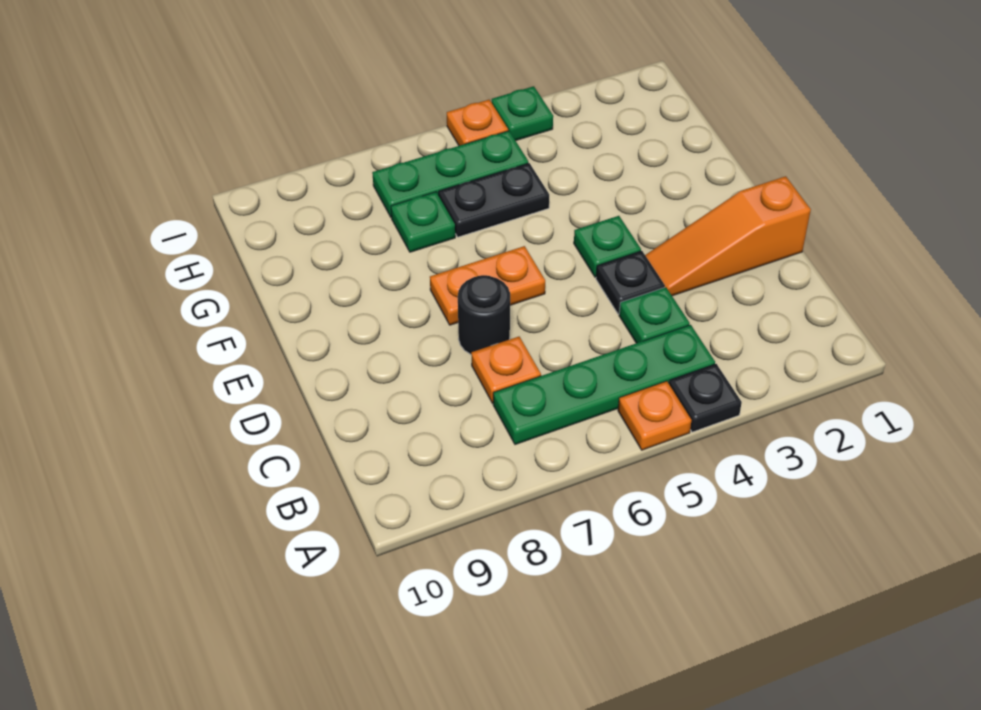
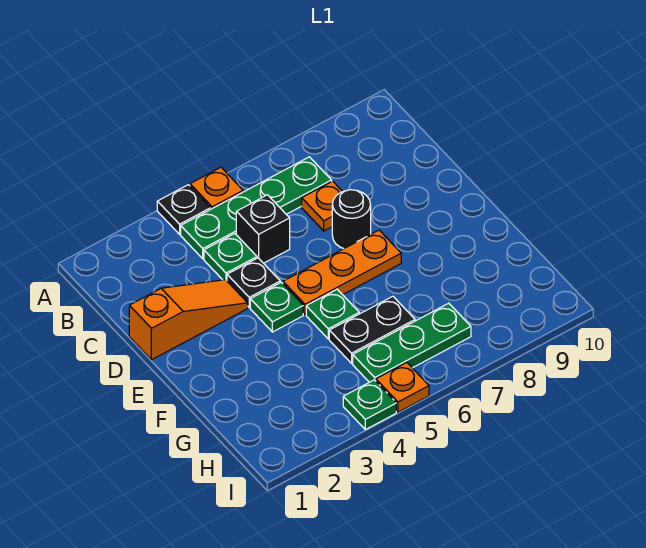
none -> black 1x1 brick [236,195,290,263]
orange 1x2 plate [430,246,545,325] -> orange 1x3 plate [283,230,401,315]
green 1x1 plate [391,192,455,252] -> green 1x1 plate moved to [306,289,359,339]

